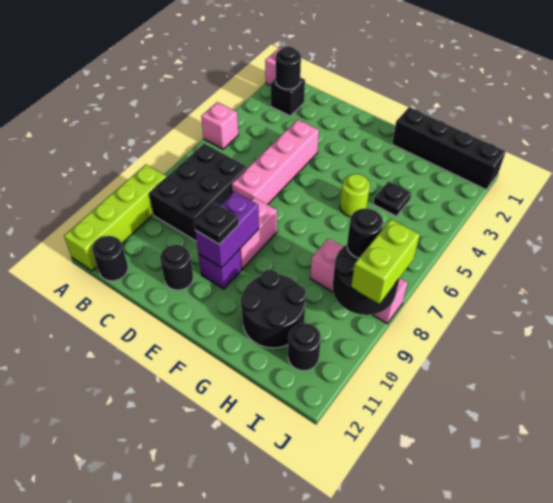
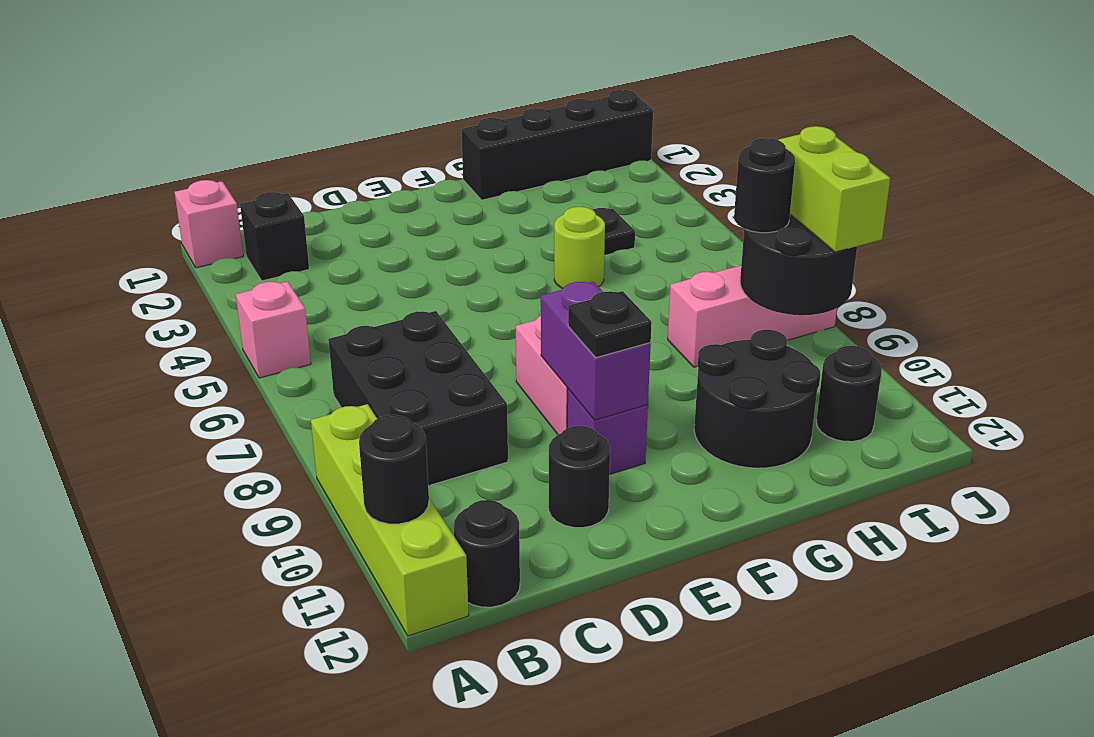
black 1x1 round brick [276,46,301,89] -> black 1x1 round brick moved to [359,415,429,524]
pink 1x4 brick [232,119,319,205] -> none

